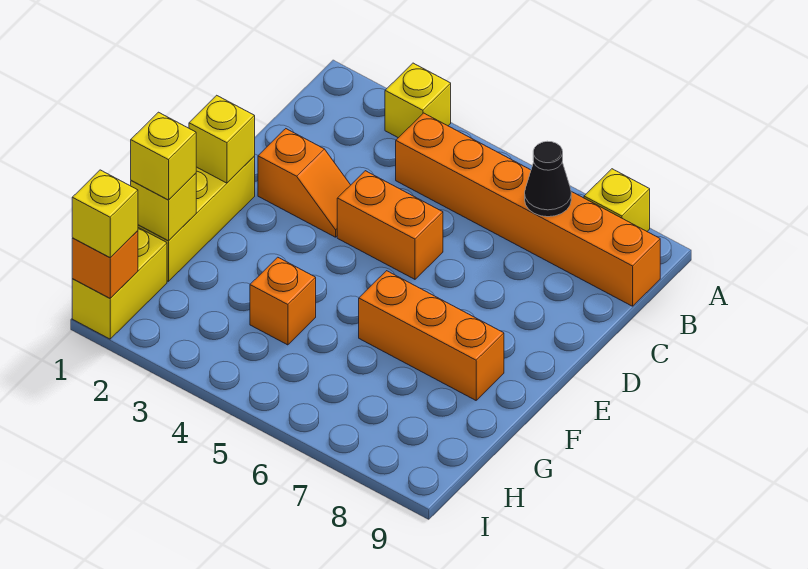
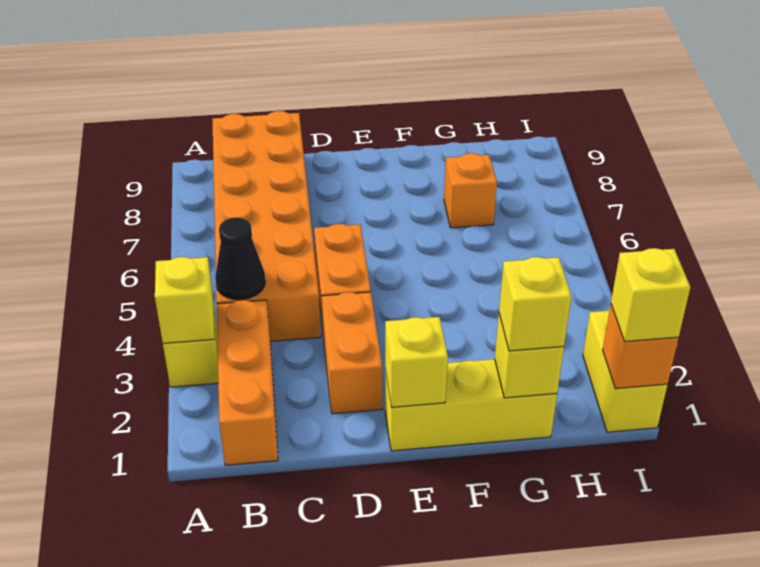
yellow 1x1 brick [584,169,650,231] -> yellow 1x1 brick moved to [155,257,215,343]
orange 1x6 brick [396,113,660,306] -> orange 2x6 brick [212,111,321,341]
black 1x1 cone [525,141,571,217] -> black 1x1 cone moved to [215,217,265,300]
orange 1x2 slope [258,129,350,237] -> orange 1x2 brick [322,292,382,414]
orange 1x3 brick [359,271,504,400] -> orange 1x3 brick moved to [217,300,278,465]
orange 1x1 brick [250,257,316,345] -> orange 1x1 brick moved to [444,153,497,228]
yellow 1x2 brick [72,228,167,339] -> yellow 1x2 brick turned to [583,311,667,432]

